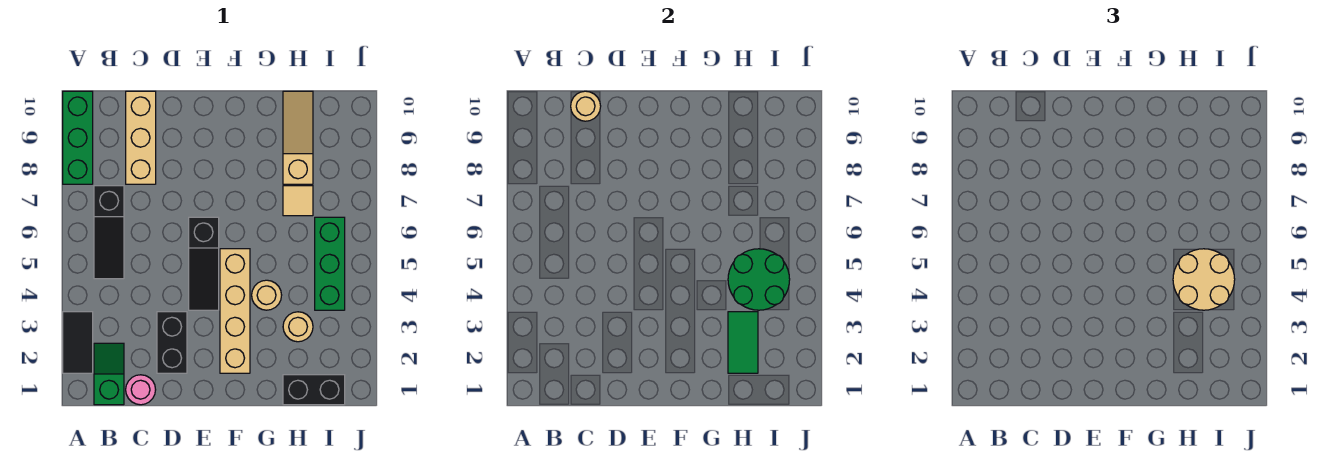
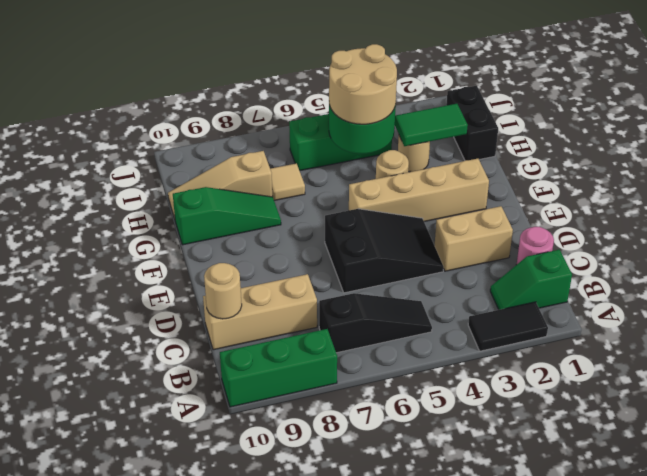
black 1x2 brick [157,312,187,373] -> tan 1x2 brick [435,206,513,271]
black 1x3 slope [189,217,219,310] -> black 2x3 slope [325,209,444,293]
none -> green 1x3 slope [173,187,281,245]

